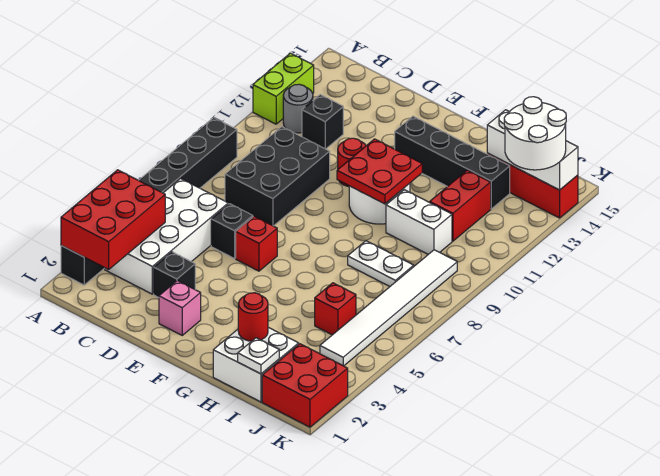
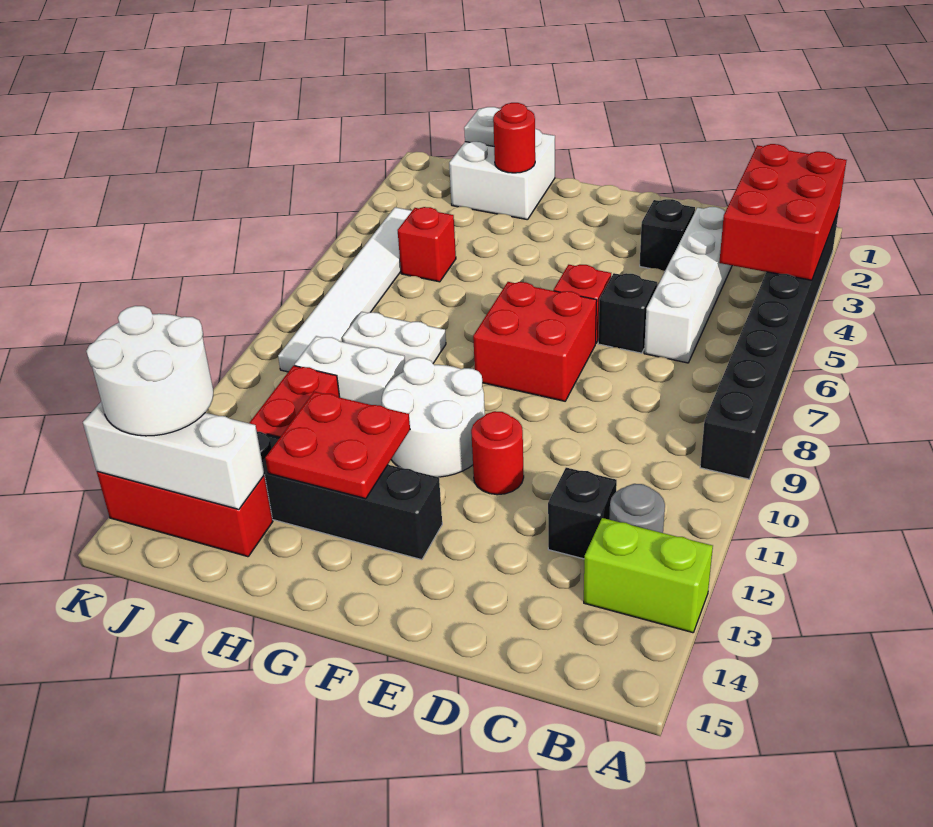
lime 1x2 brick [253,53,314,124] -> lime 1x2 brick turned to [584,518,713,633]
white 2x4 brick [105,179,228,294] -> white 1x4 brick [644,207,732,363]
black 2x3 brick [225,127,330,226] -> none
pink 1x1 brick [159,281,201,335] -> none
red 2x2 plate [337,139,422,204] -> red 2x2 plate moved to [265,392,410,499]
red 2x2 brick [262,344,348,427] -> red 2x2 brick moved to [473,282,597,401]

